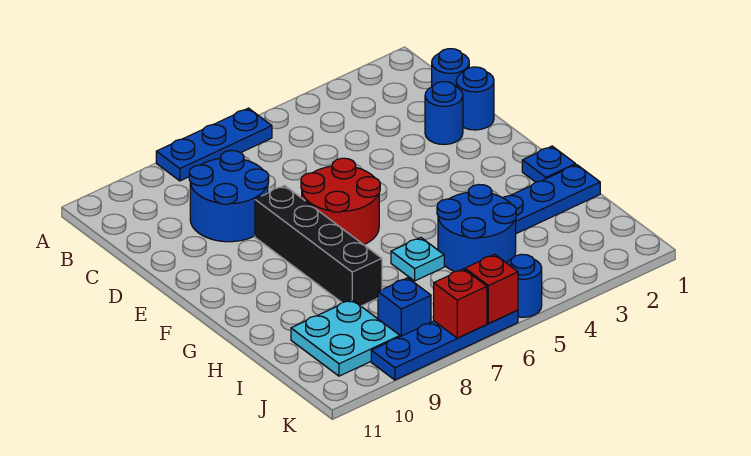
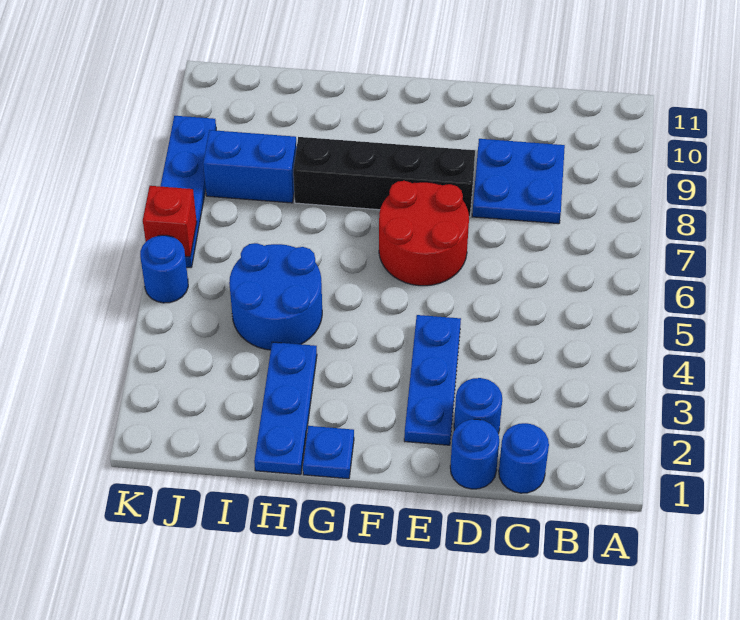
blue 1x3 plate [156,108,272,181] -> blue 1x3 plate moved to [404,315,461,445]
blue 2x2 round brick [189,150,269,242] -> blue 2x2 plate [472,139,565,224]
cyan 1x1 plate [391,237,444,281] -> none
cyan 2x2 plate [291,300,400,376] -> none
blue 1x1 brick [378,278,431,337] -> blue 1x2 brick [203,130,297,203]
red 1x1 brick [434,269,487,338] -> none

